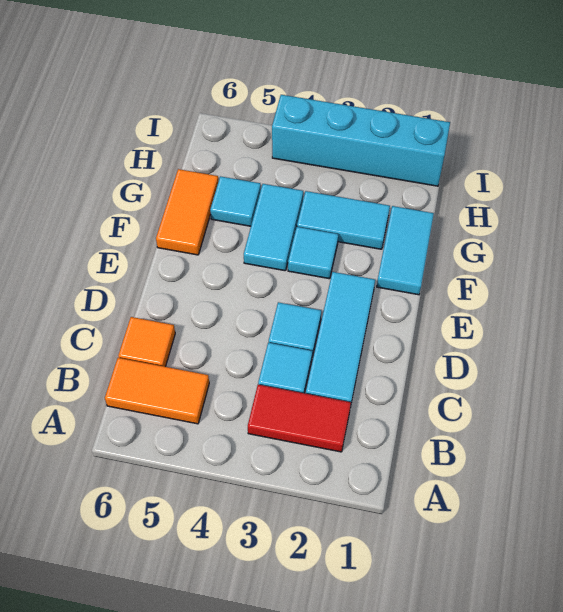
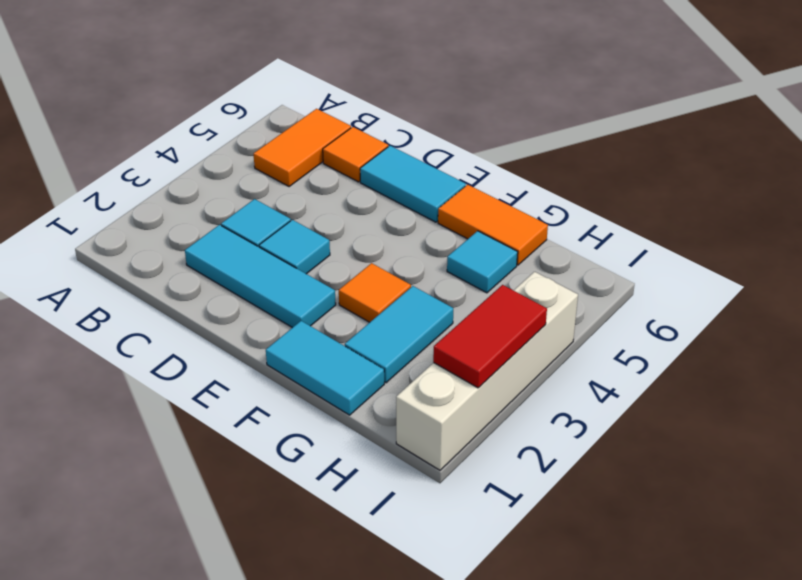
red 1x2 tile [248,385,351,452] -> red 1x2 tile moved to [433,285,547,388]
cyan 1x1 tile [288,227,338,279] -> orange 1x1 tile [339,263,411,322]
cyan 1x2 tile [244,184,303,271] -> cyan 1x2 tile moved to [360,146,466,222]
cyan 1x4 brick [272,95,450,186] -> white 1x4 brick [396,272,578,470]

